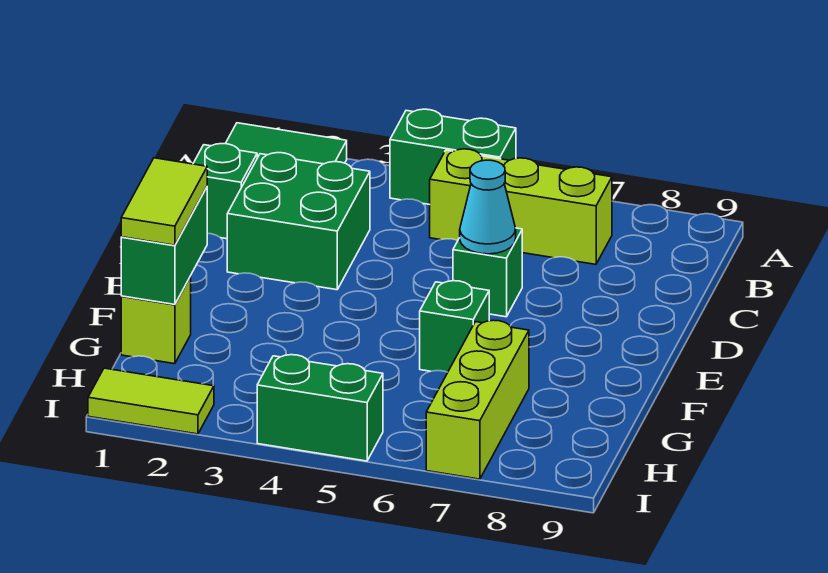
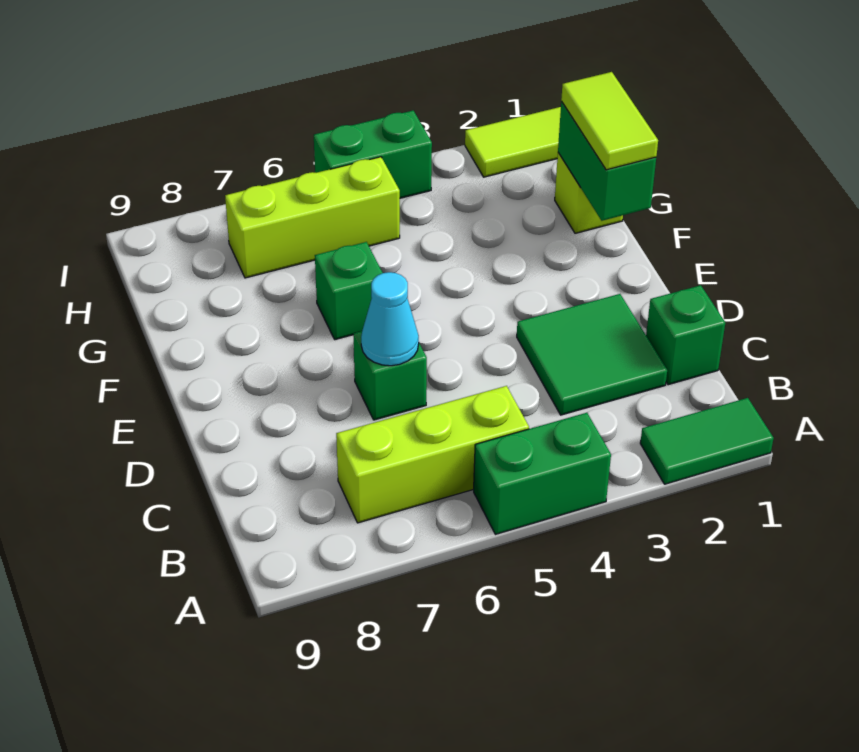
green 2x2 brick [227,153,370,290] -> green 2x2 tile [517,294,667,415]
lime 1x3 brick [426,320,529,479] -> lime 1x3 brick turned to [225,157,400,278]

